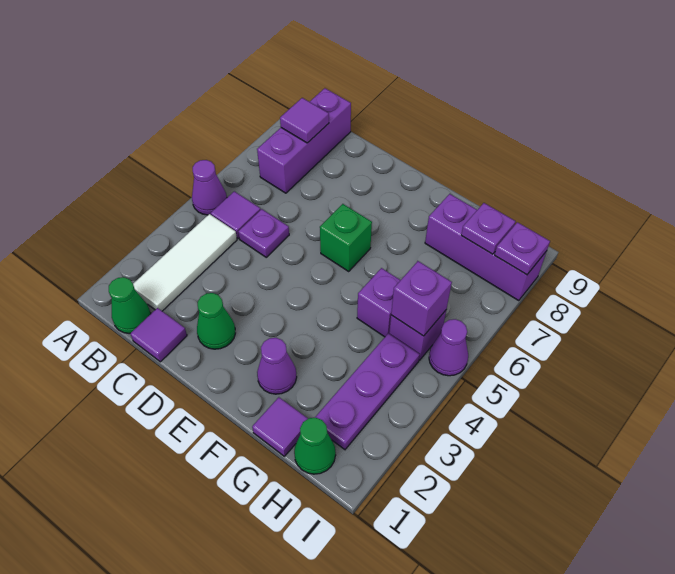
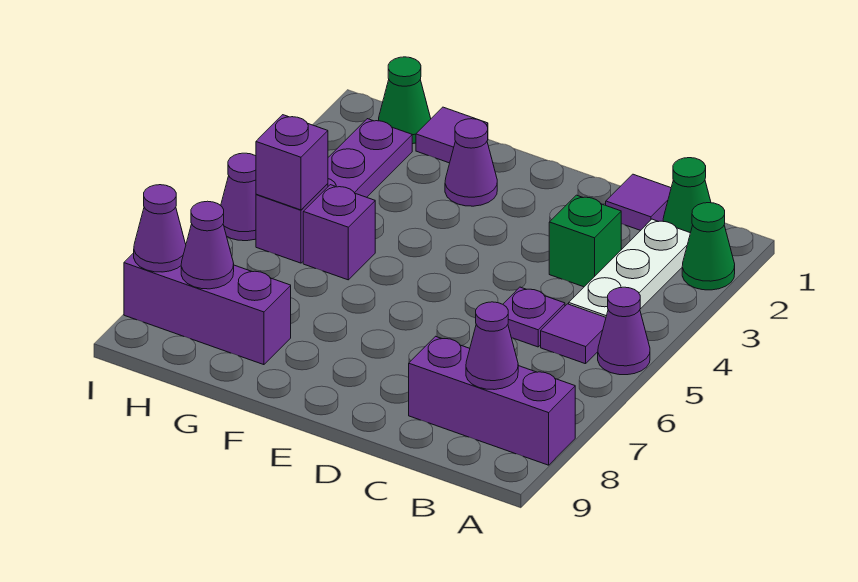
white 1x3 tile [133,214,237,311] -> white 1x3 plate [569,219,690,317]
purple 1x3 brick [257,88,351,193] -> purple 1x3 brick turned to [409,336,575,465]
purple 1x1 tile [280,98,329,143] -> purple 1x1 cone [466,302,518,390]
green 1x1 cone [197,293,235,349] -> green 1x1 cone moved to [682,203,735,290]
green 1x1 brick [320,204,372,271] -> green 1x1 brick moved to [549,195,621,287]
purple 1x1 plate [461,203,516,254] -> purple 1x1 cone [181,201,234,289]
purple 1x1 plate [495,222,550,275] -> purple 1x1 cone [134,185,186,272]

